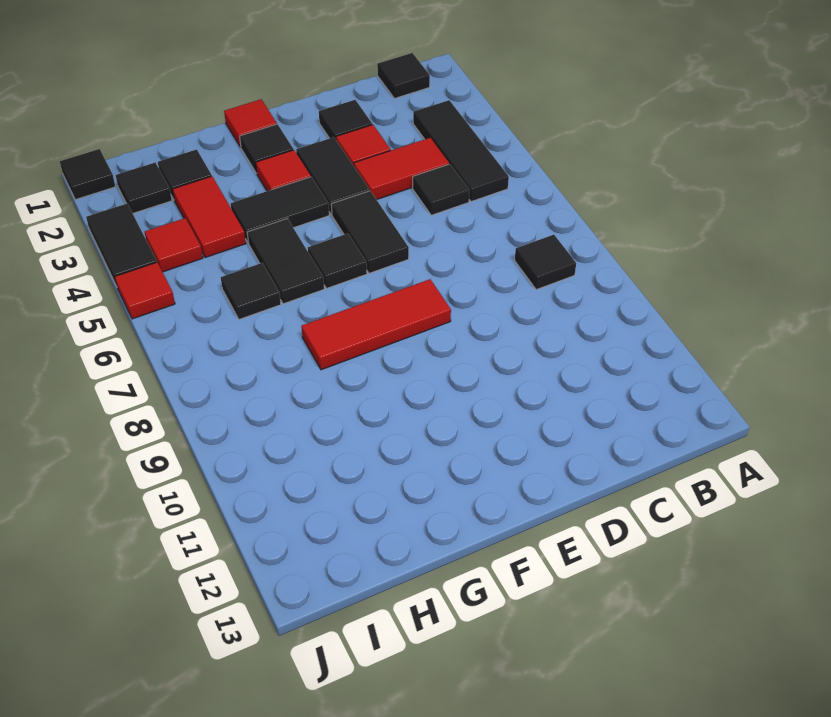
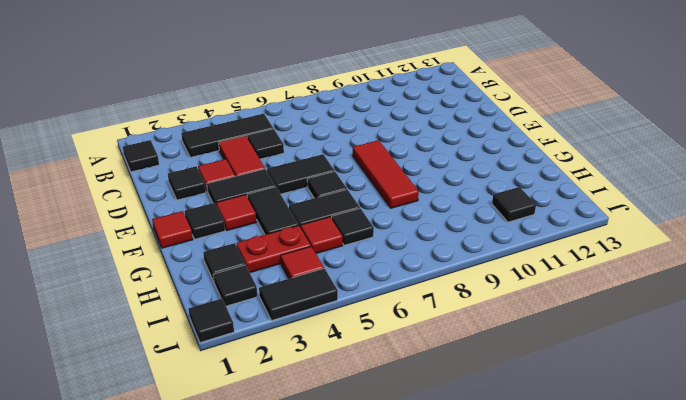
black 1x1 tile [515,235,576,290] -> black 1x1 tile moved to [492,187,536,222]
red 1x2 tile [173,176,246,258] -> red 1x2 plate [237,226,311,273]
red 1x1 tile [115,262,175,319] -> red 1x1 tile moved to [301,217,343,253]

